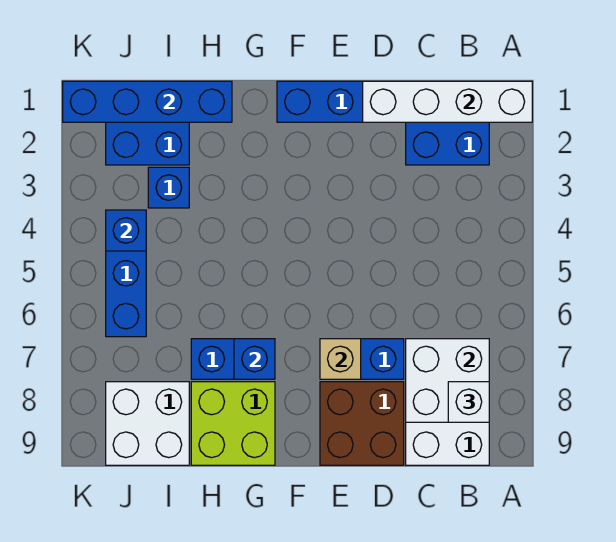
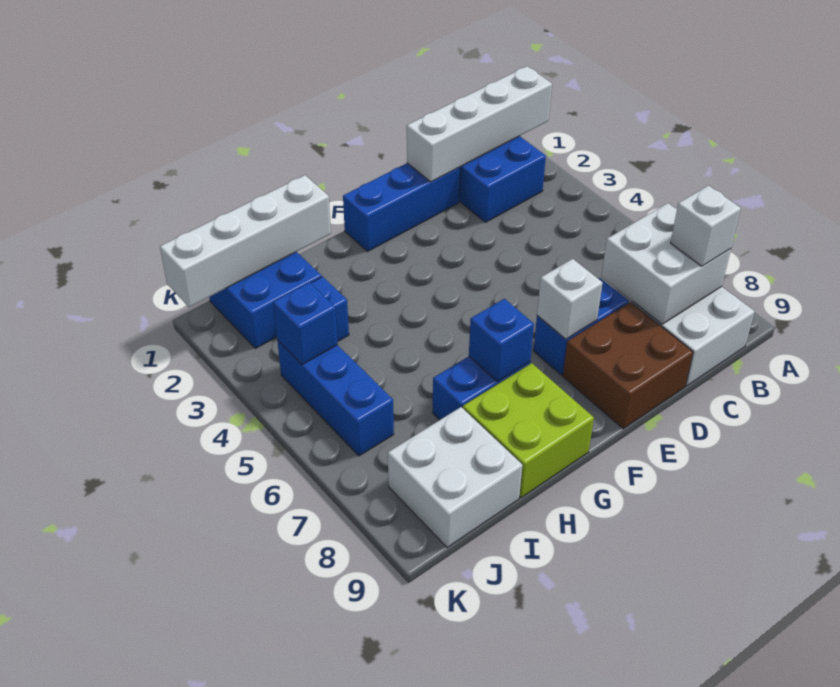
tan 1x1 brick [320,339,361,379] -> white 1x1 brick [537,259,602,339]
blue 1x4 brick [63,81,232,122] -> white 1x4 brick [160,175,331,307]

